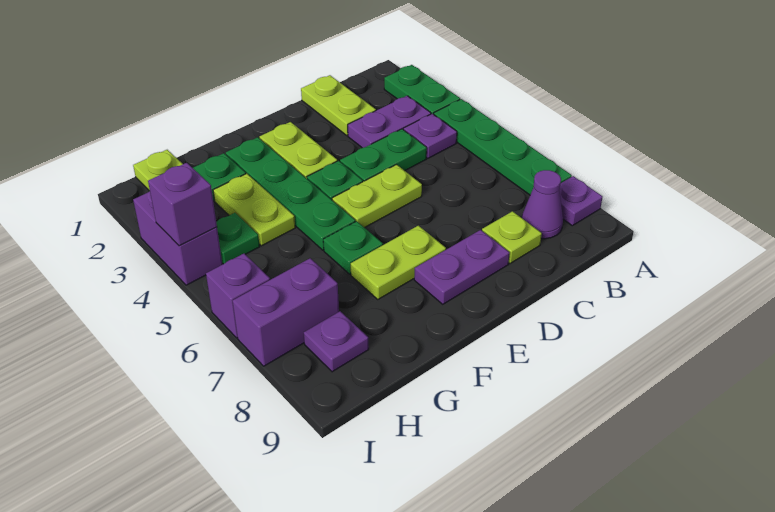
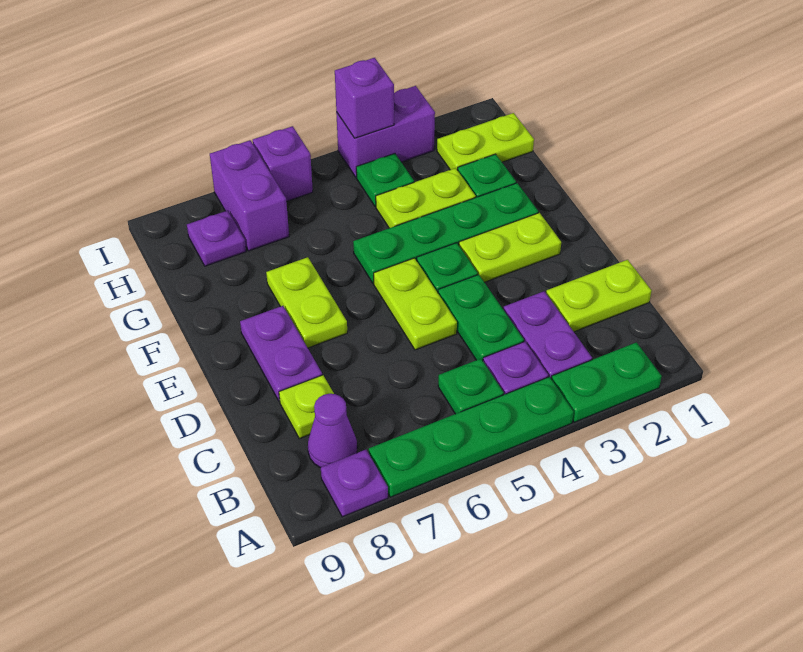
green 1x1 plate [323,221,383,274] -> green 1x1 plate moved to [438,359,504,414]

